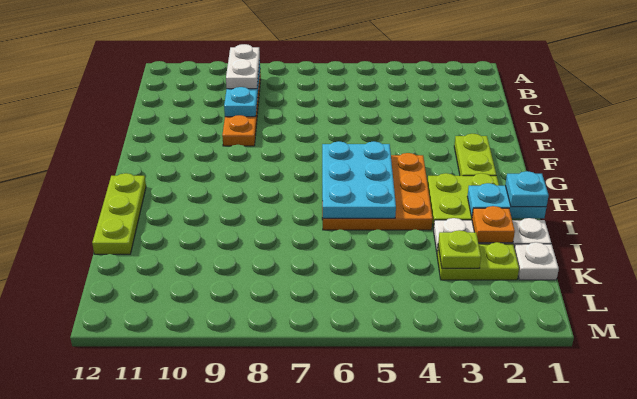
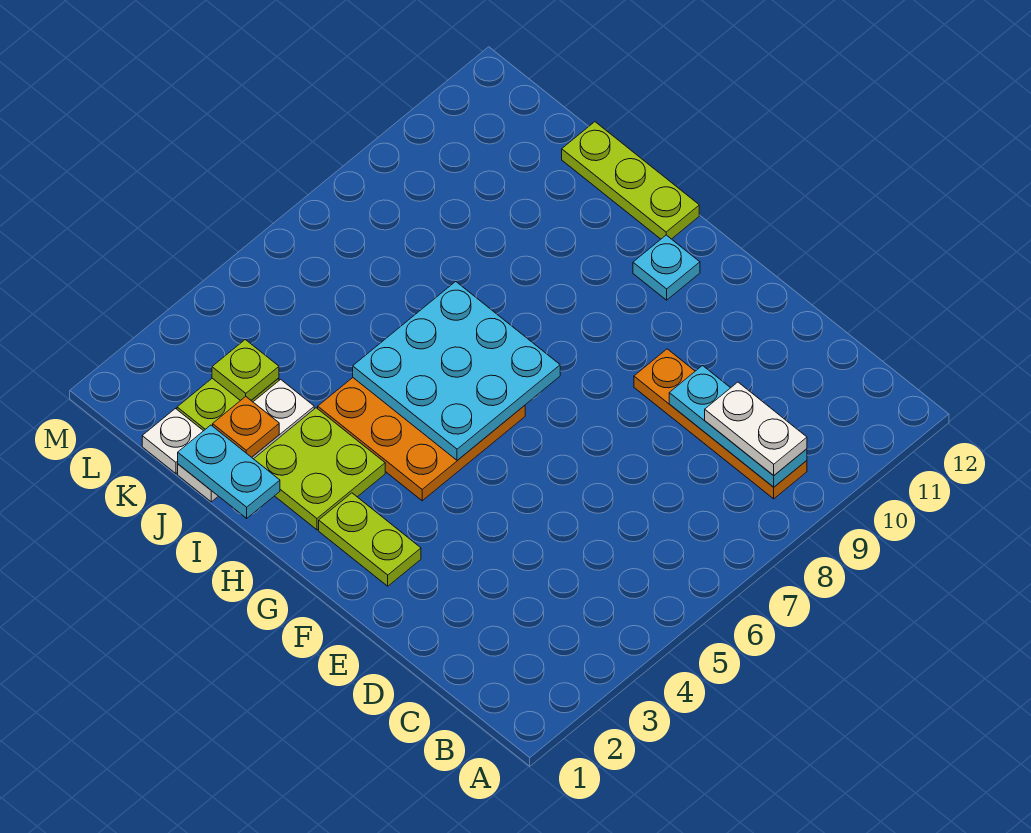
cyan 2x3 plate [322,141,396,218] -> cyan 3x3 plate [353,282,560,460]
cyan 1x2 plate [467,183,546,218] -> cyan 1x2 plate turned to [178,425,280,518]
cyan 1x1 plate [505,171,549,207] -> cyan 1x1 plate moved to [633,235,700,300]

